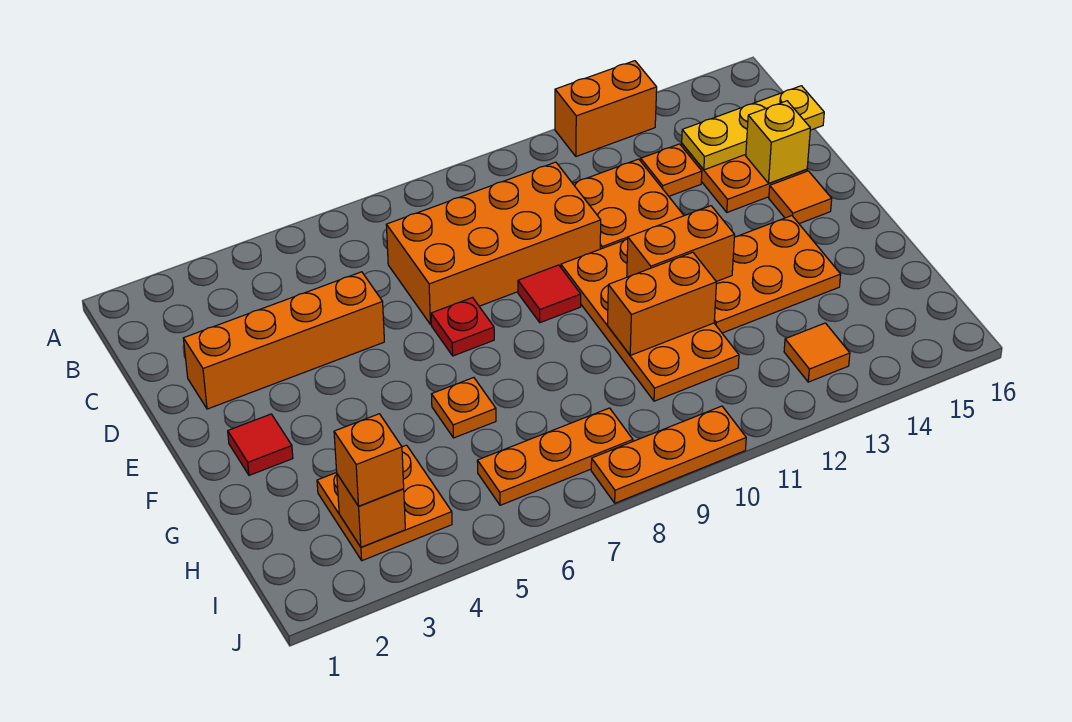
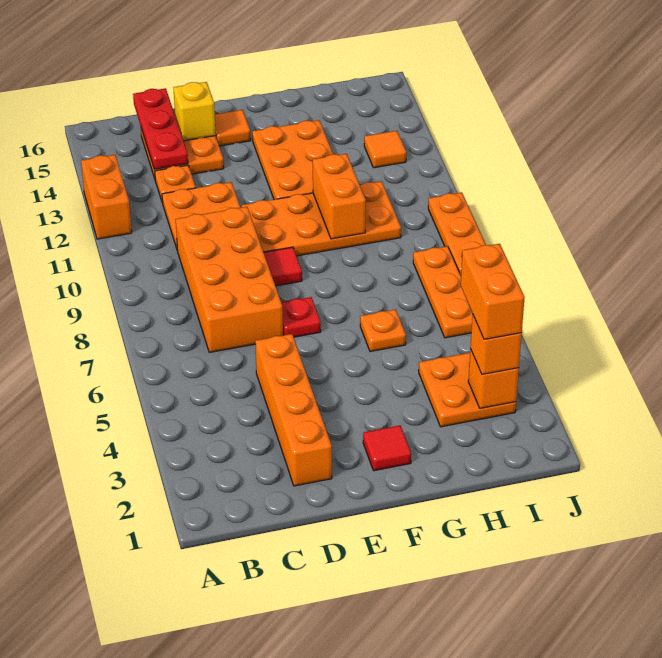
yellow 1x3 plate [682,86,824,170] -> red 1x3 plate [133,88,188,169]
orange 1x2 brick [627,206,735,282] -> orange 1x2 brick moved to [461,244,525,340]

